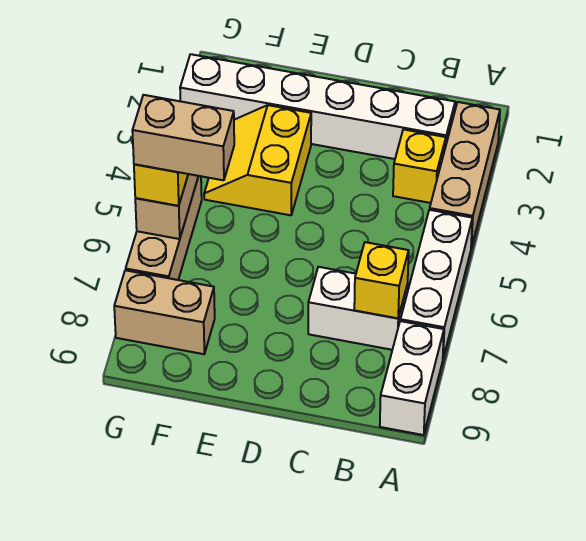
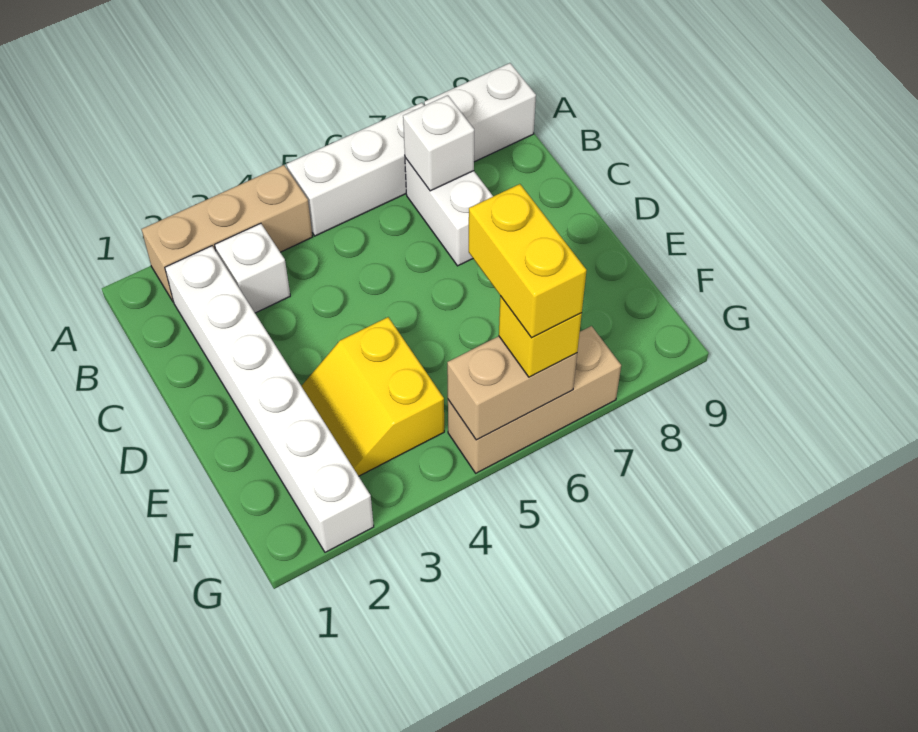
yellow 1x1 brick [393,129,446,203] -> white 1x1 brick [215,223,290,313]
yellow 1x1 brick [354,242,409,318] -> white 1x1 brick [403,95,474,191]
yellow 2x2 slope [204,105,311,215] -> yellow 2x2 slope turned to [302,317,444,476]
tan 1x2 brick [132,95,234,180] -> yellow 1x2 brick [469,184,587,338]
tan 1x2 brick [114,270,215,354] -> none

